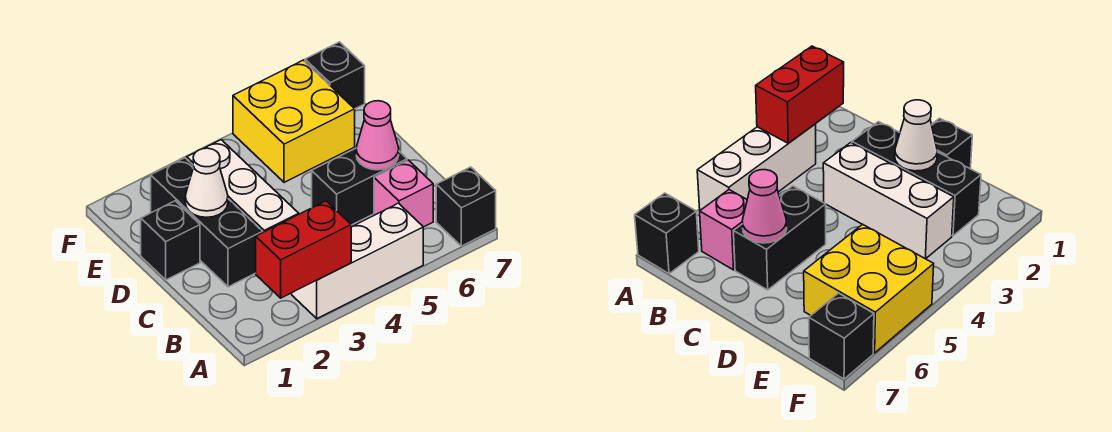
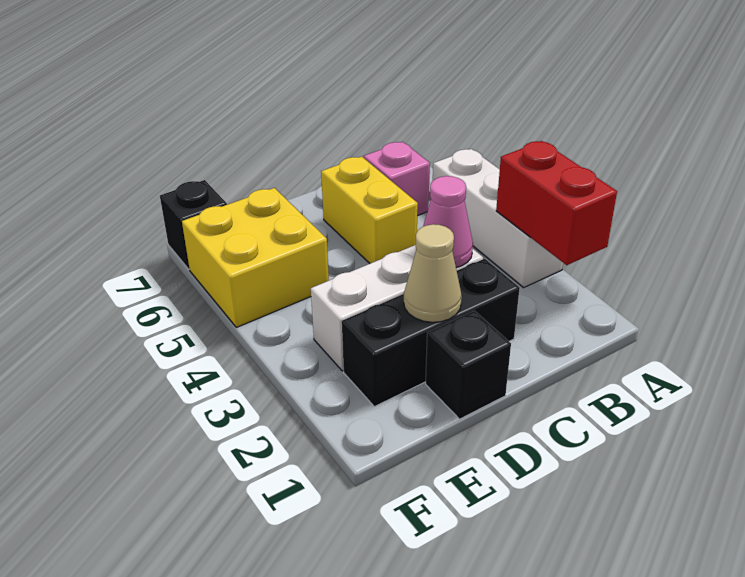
black 1x1 brick [436,167,496,246] -> none
black 1x2 brick [312,148,407,225] -> yellow 1x2 brick [321,157,418,263]
pink 1x1 cone [356,101,399,170] -> pink 1x1 cone moved to [423,176,473,267]
white 1x1 cone [185,148,228,217] -> tan 1x1 cone [404,224,462,322]

